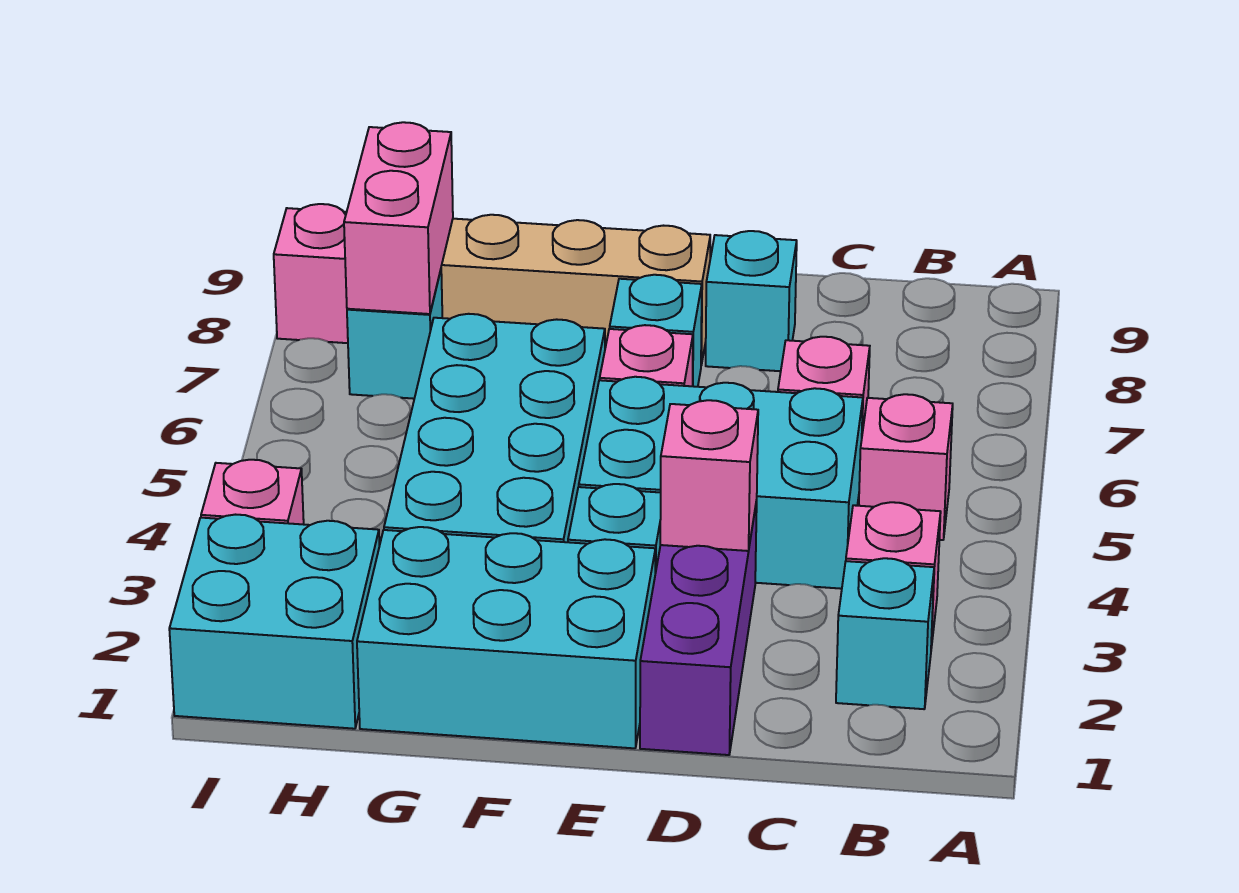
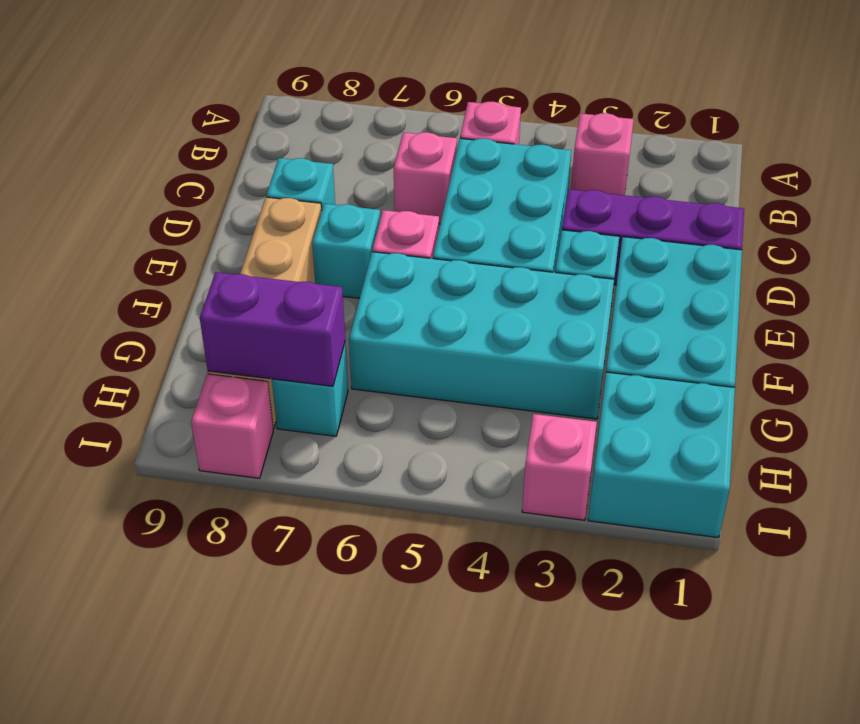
cyan 1x1 brick [836,558,934,709] -> none
pink 1x1 brick [660,400,758,551] -> none
pink 1x2 brick [344,122,453,314] -> purple 1x2 brick [200,272,345,386]

